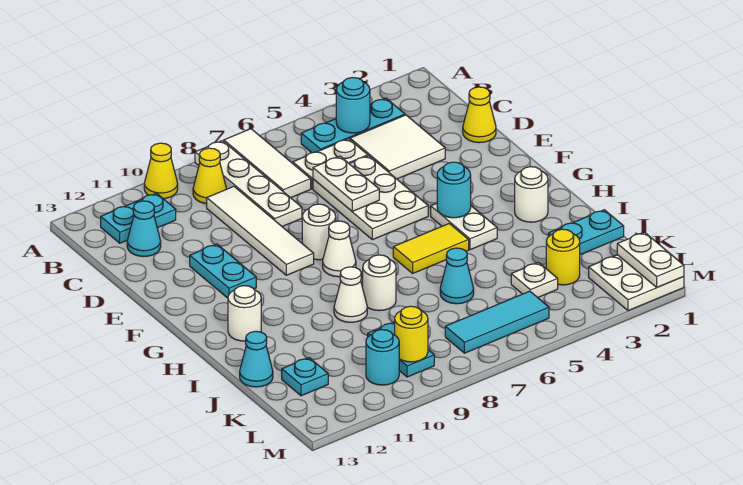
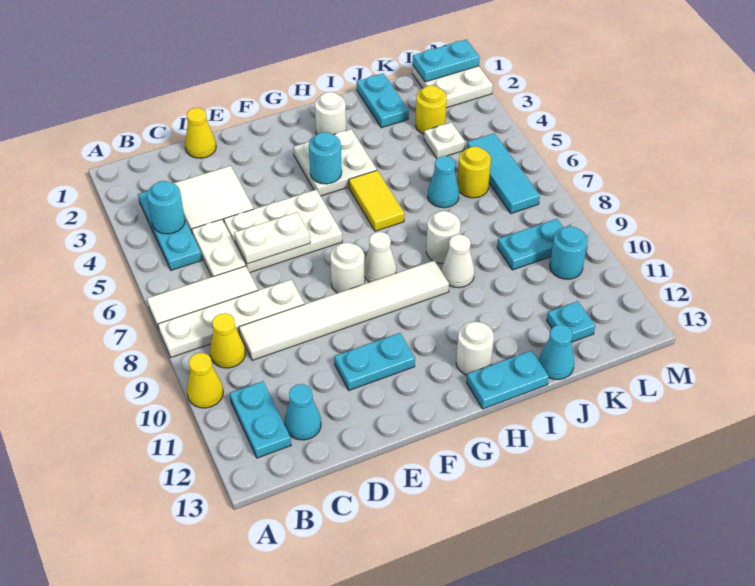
white 1x4 tile [207,186,314,275] -> white 1x6 tile [239,261,449,360]
white 1x2 plate [431,203,497,250] -> white 2x2 plate [293,129,377,196]
none -> cyan 1x2 plate [467,350,549,409]
white 1x2 plate [617,232,684,287] -> cyan 1x2 plate [413,40,480,82]
yellow 1x1 round brick [395,306,428,362] -> yellow 1x1 round brick moved to [458,146,491,198]

